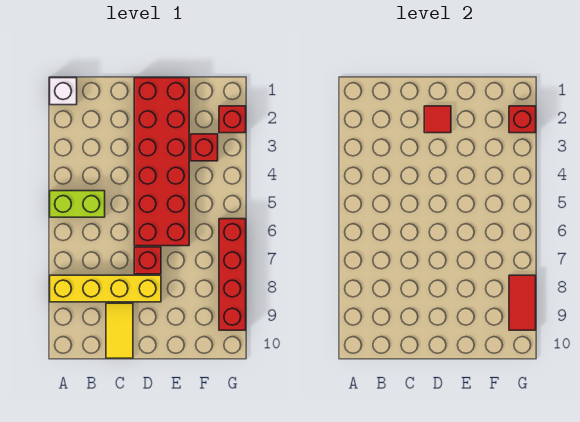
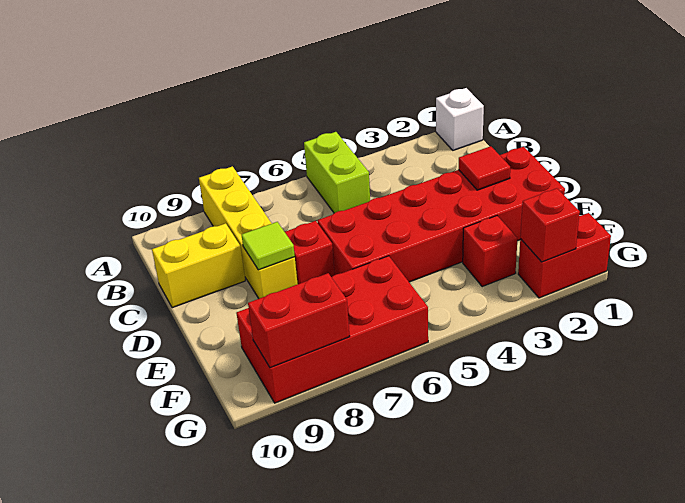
yellow 1x2 tile [106,303,133,358] -> yellow 1x2 brick [152,223,245,308]
none -> lime 1x1 tile [242,222,295,270]
red 1x1 brick [219,106,246,133] -> red 1x2 brick [518,213,611,298]
red 1x4 brick [219,219,246,330] -> red 2x4 brick [236,256,428,403]
red 1x2 tile [509,275,536,330] -> red 1x2 brick [248,273,350,368]

